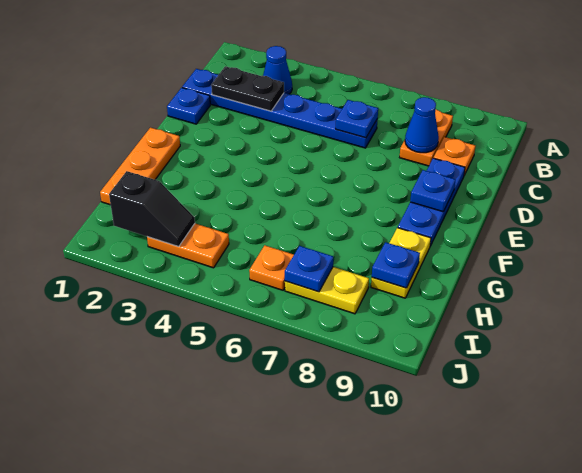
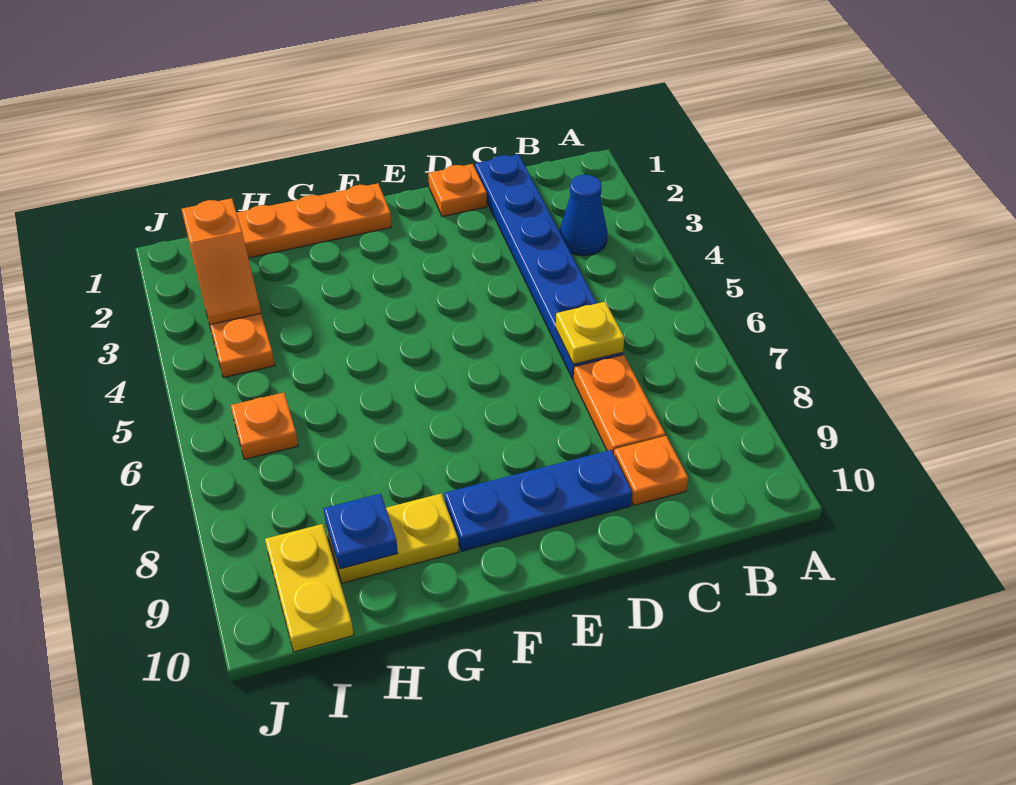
orange 1x2 plate [400,109,453,166] -> orange 1x2 plate turned to [573,355,665,453]
black 1x2 plate [211,66,284,111] -> none
blue 1x1 plate [336,100,378,138] -> yellow 1x1 plate [556,302,624,364]
blue 1x1 cone [405,97,439,153] -> none
blue 1x1 plate [167,88,210,124] -> orange 1x1 plate [428,164,487,217]
blue 1x1 plate [410,170,456,212] -> none
black 1x2 slope [109,171,195,247] -> orange 1x2 slope [182,198,261,325]
yellow 1x2 plate [285,267,369,314] -> yellow 1x2 plate moved to [265,524,354,652]
blue 1x1 plate [285,246,333,292] -> none

